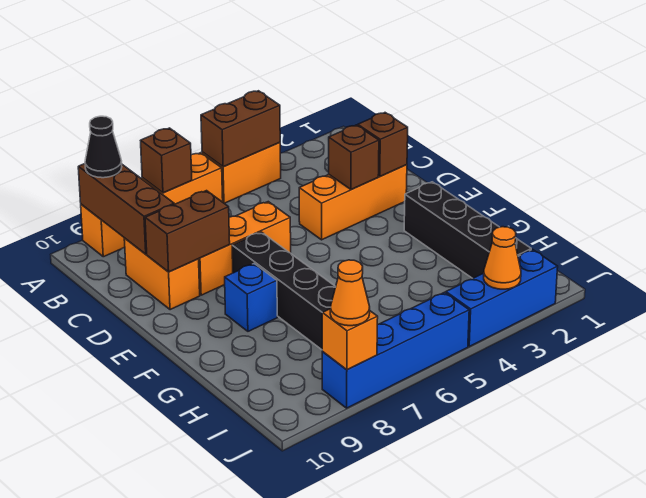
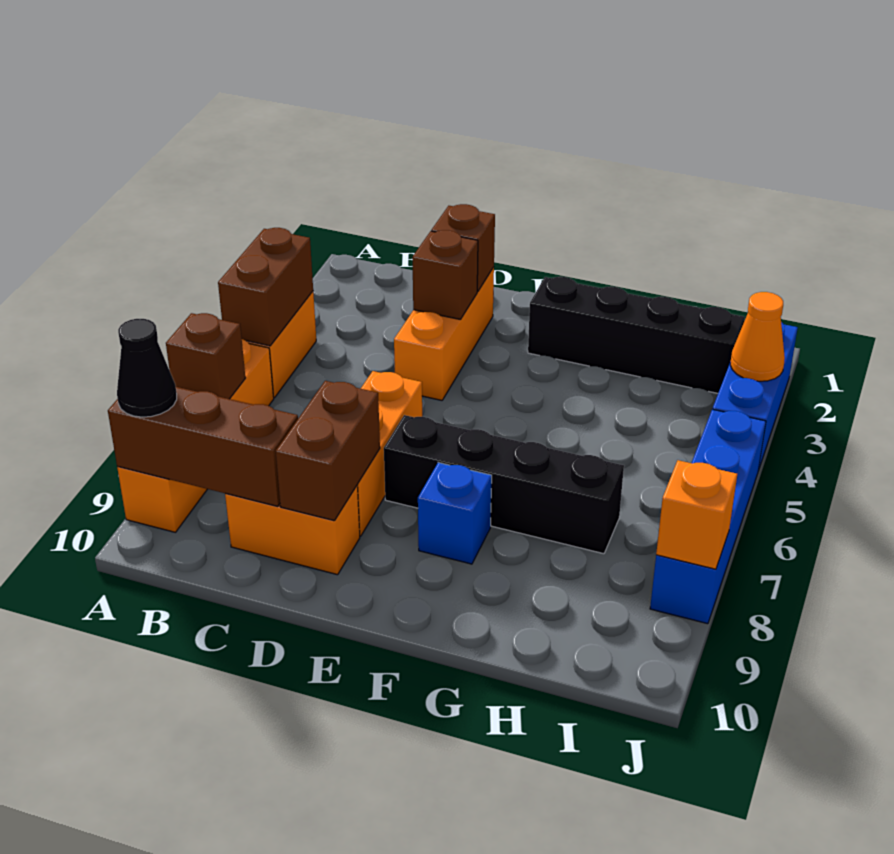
orange 1x1 cone [330,260,370,326] -> none

